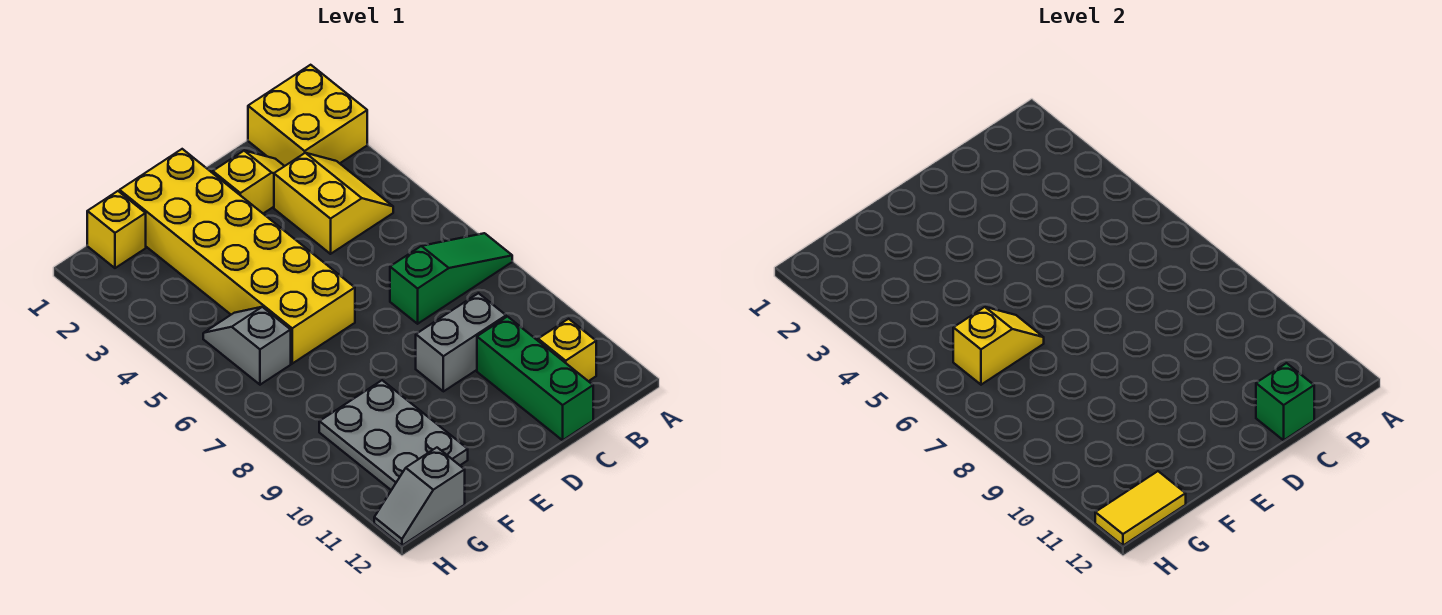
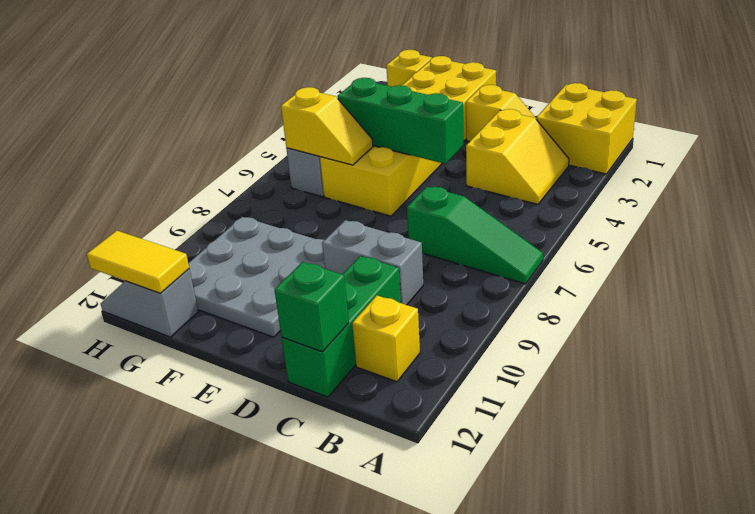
none -> green 1x3 brick [338,78,463,164]
grey 2x3 plate [319,380,468,490] -> grey 3x3 plate [188,217,325,337]

